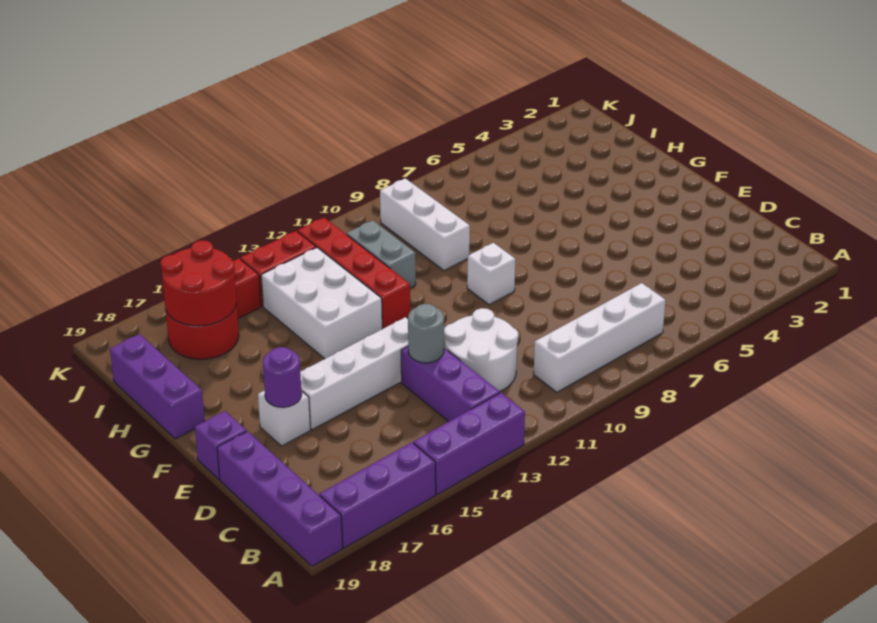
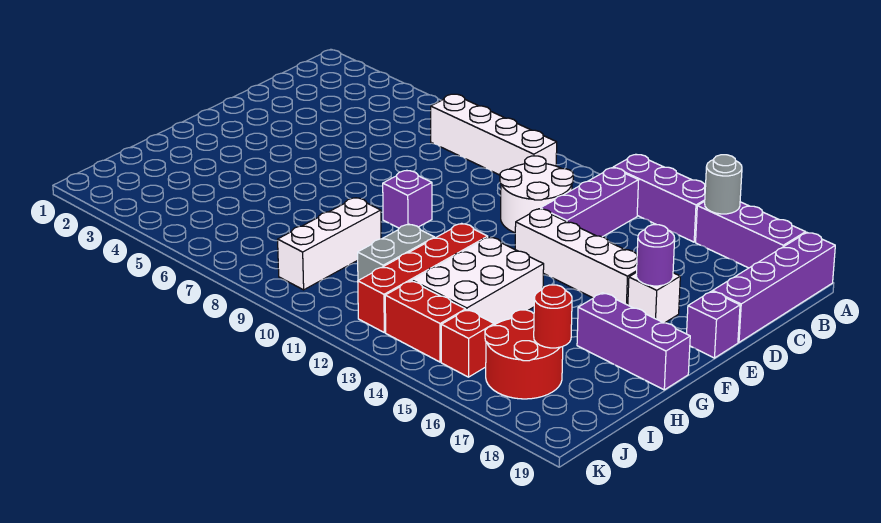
grey 1x1 round brick [408,304,444,363] -> grey 1x1 round brick moved to [705,155,742,214]
white 1x1 brick [467,243,515,305] -> purple 1x1 brick [383,171,432,228]
purple 1x3 brick [110,334,205,439] -> purple 1x3 brick turned to [577,293,690,390]
red 2x2 round brick [160,240,236,326] -> red 1x1 round brick [534,285,572,348]

